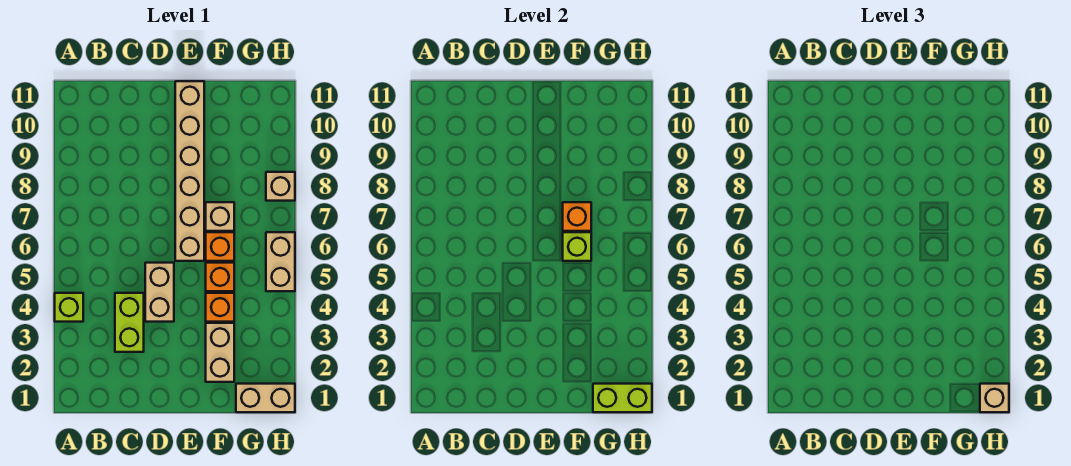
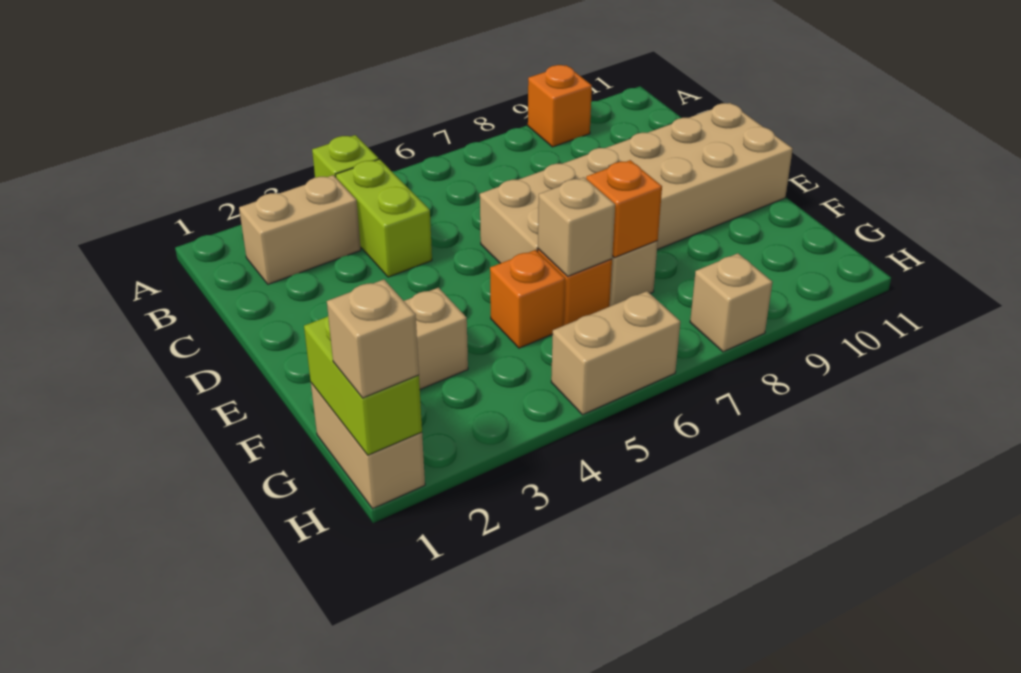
lime 1x2 brick [115,293,144,352] -> lime 1x2 brick turned to [336,159,432,277]
tan 1x2 brick [145,263,174,322] -> tan 1x2 brick moved to [239,175,361,284]
tan 1x6 brick [175,81,204,261] -> tan 2x6 brick [480,103,793,263]
orange 1x1 brick [206,293,234,322] -> orange 1x1 brick moved to [528,65,592,147]
lime 1x1 brick [563,232,591,261] -> tan 1x1 brick [538,177,615,276]

